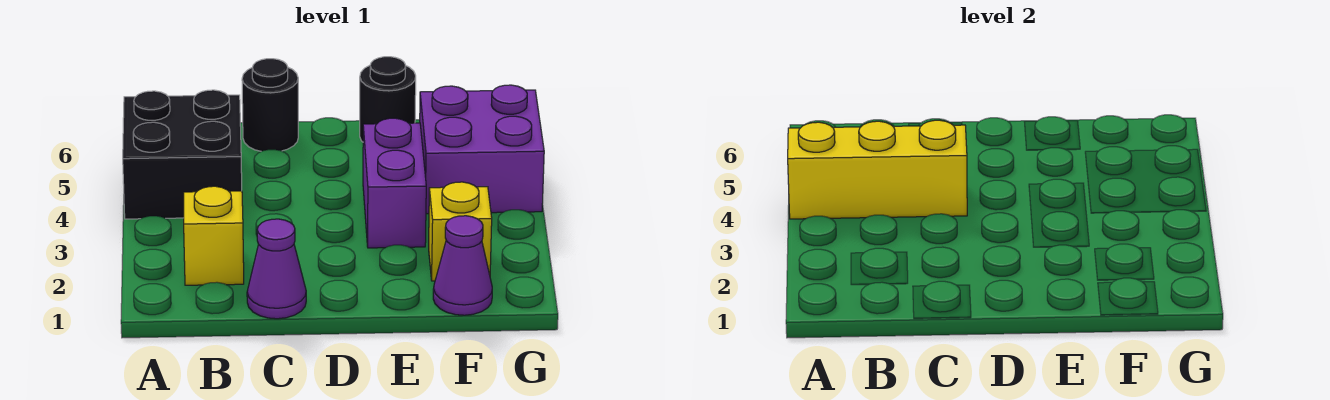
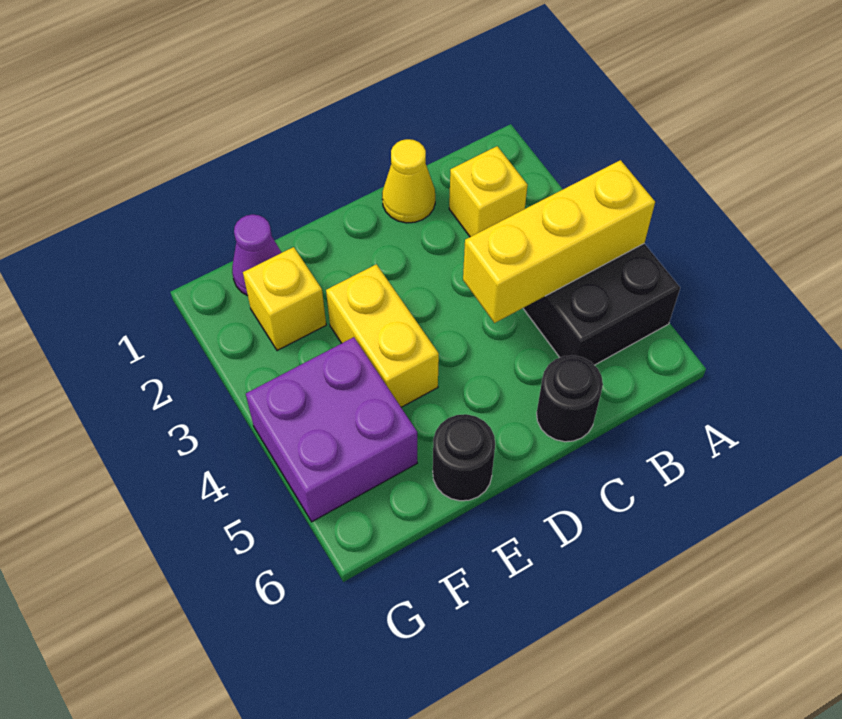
purple 1x1 cone [247,219,306,319] -> yellow 1x1 cone [382,139,435,223]
purple 1x2 brick [363,118,426,248] -> yellow 1x2 brick [326,264,439,407]

